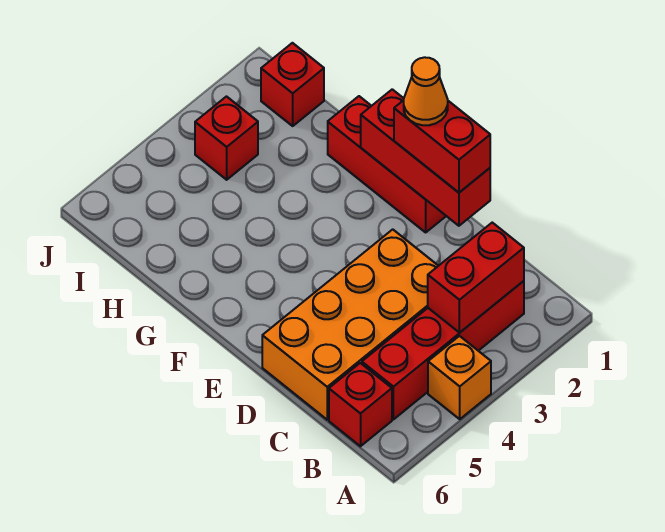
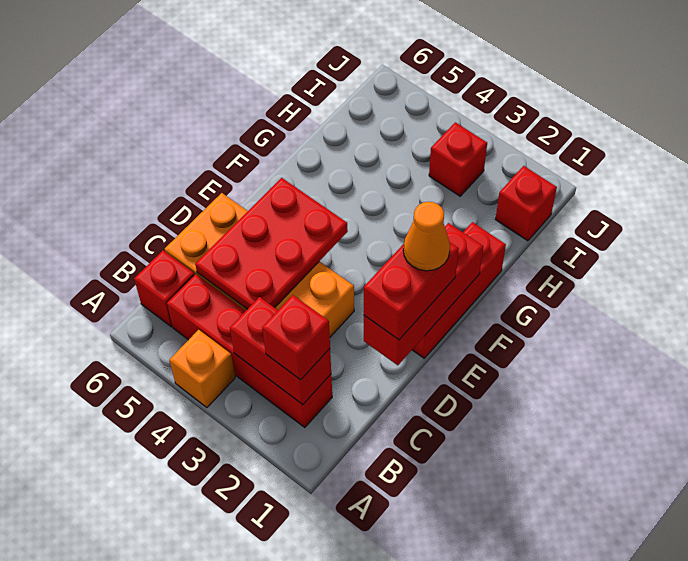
none -> red 1x1 brick [262,295,330,380]
none -> red 2x3 plate [195,178,348,309]

